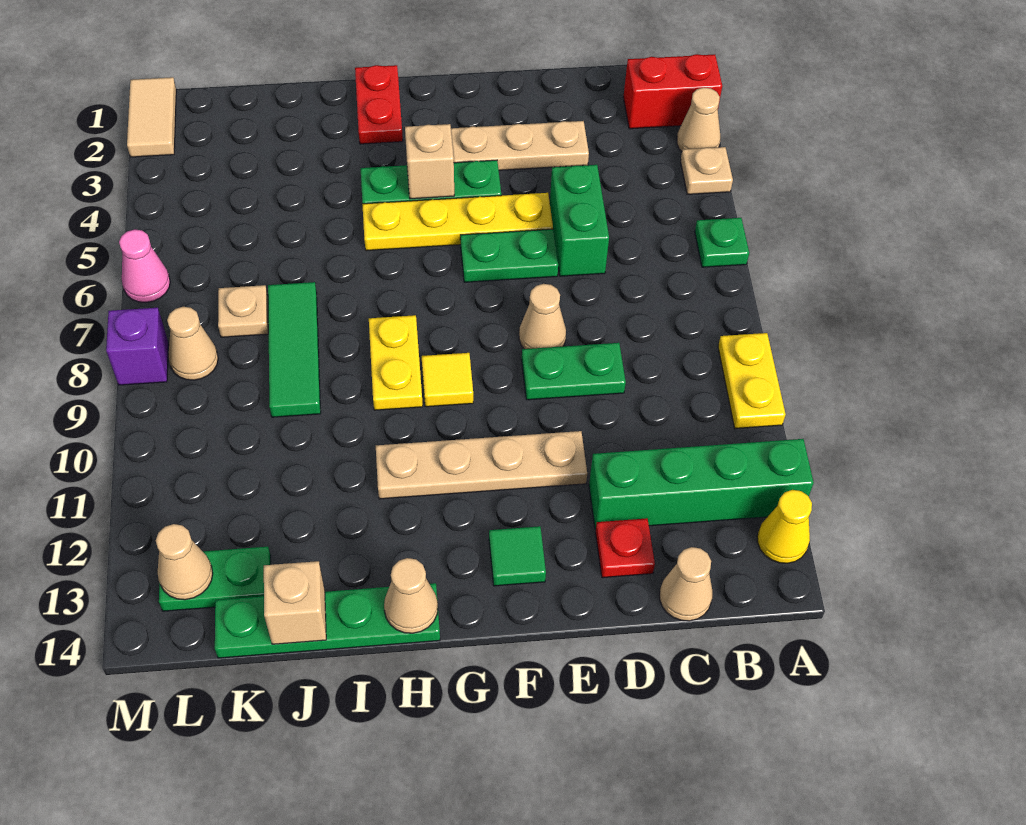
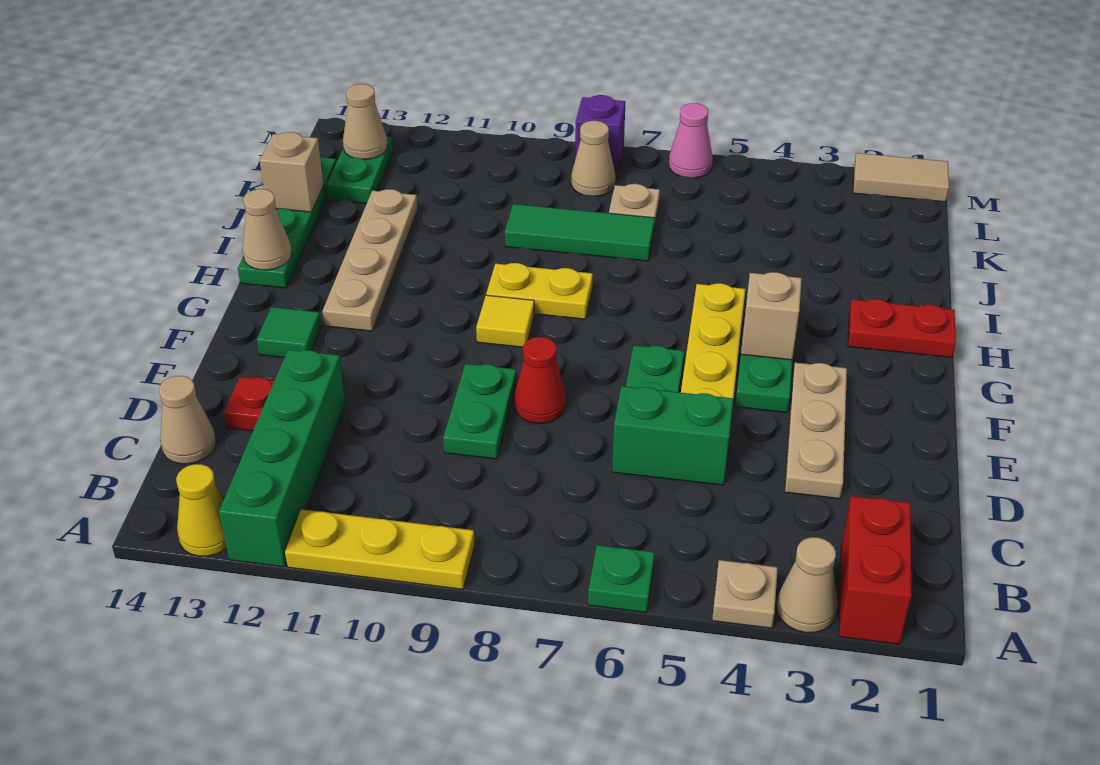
yellow 1x2 plate [718,333,786,428] -> yellow 1x3 plate [285,509,475,589]
tan 1x1 cone [519,284,566,349] -> red 1x1 cone [514,337,566,423]
tan 1x4 plate [376,431,587,499] -> tan 1x4 plate moved to [323,189,418,331]

